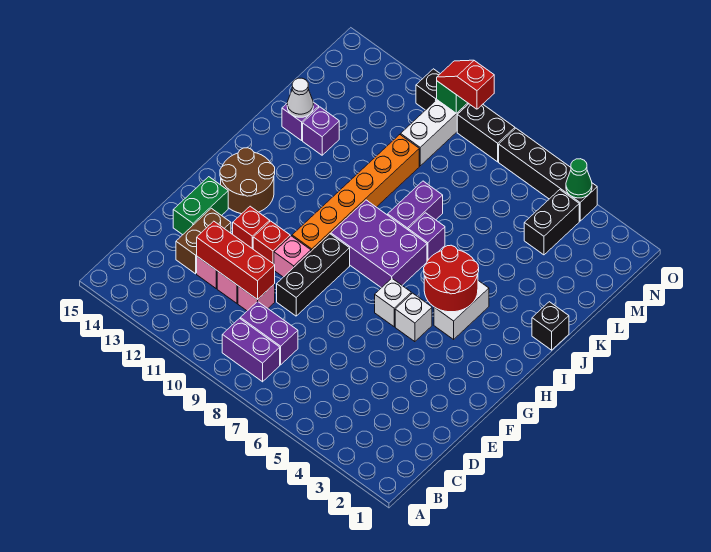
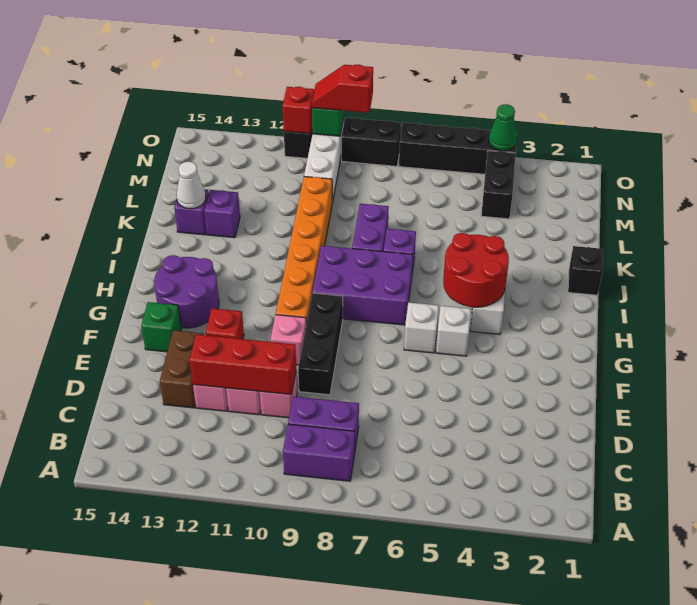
green 1x2 brick [173,177,228,235] -> green 1x1 brick [141,302,181,352]
red 1x1 brick [253,221,290,264] -> red 1x1 brick moved to [283,87,314,134]
brown 2x2 round brick [220,148,275,214] -> purple 2x2 round brick [154,255,219,328]

